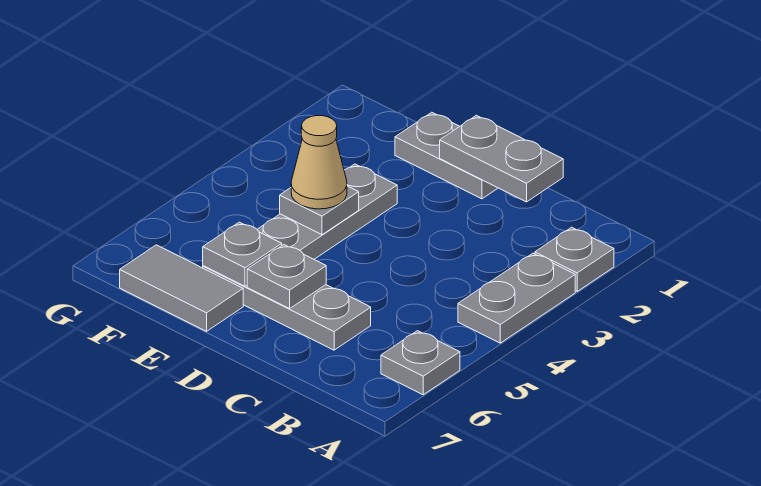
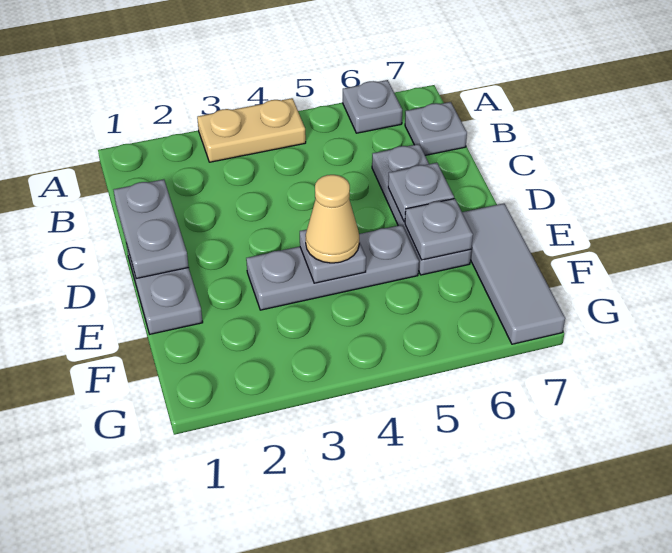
grey 1x1 plate [535,227,614,291] -> grey 1x1 plate moved to [405,102,467,155]
grey 1x2 plate [458,253,575,343] -> tan 1x2 plate [197,98,306,162]
grey 1x2 tile [120,245,243,331] -> grey 1x3 tile [462,203,565,344]

